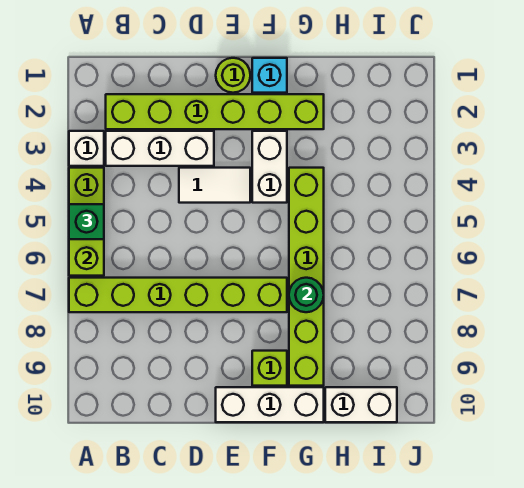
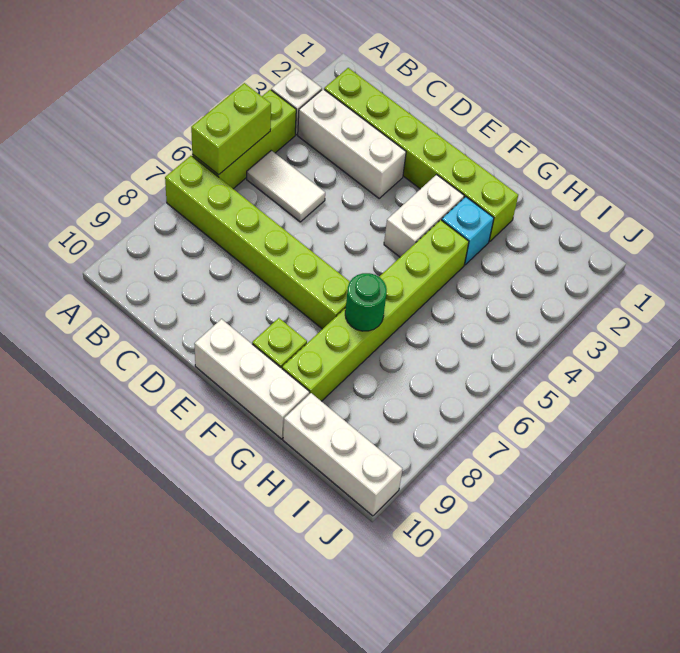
green 1x1 brick [69,204,104,239] -> none
white 1x2 tile [179,168,250,203] -> white 1x2 tile moved to [247,150,325,222]
lime 1x1 round brick [216,58,250,93] -> none
cyan 1x1 brick [252,58,287,93] -> cyan 1x1 brick moved to [442,197,494,265]
white 1x2 brick [325,387,397,422] -> white 1x3 brick [283,393,403,516]

